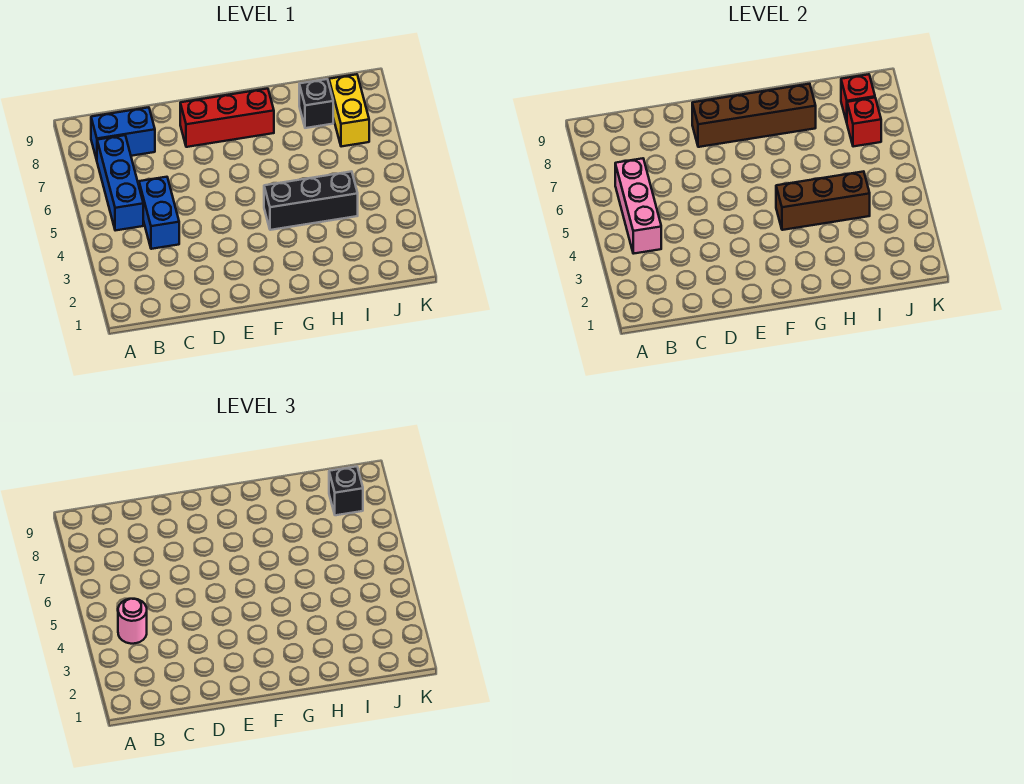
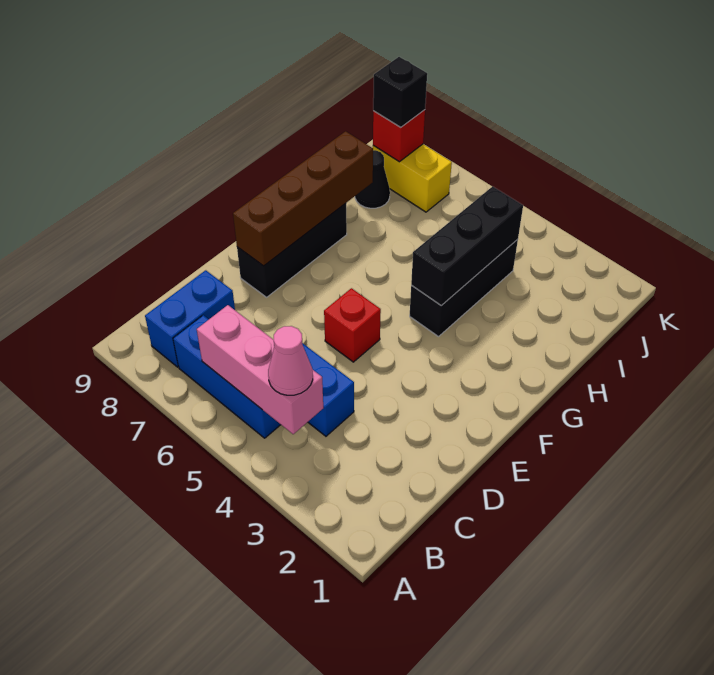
pink 1x1 round brick [118,599,147,644] -> pink 1x1 cone [268,326,313,395]
red 1x3 brick [180,89,274,147] -> black 1x3 brick [237,203,347,297]
brown 1x3 brick [776,171,870,230] -> black 1x3 brick [411,186,523,306]
black 1x1 brick [299,79,333,128] -> black 1x1 cone [355,150,390,208]
red 1x1 brick [847,98,881,147] -> red 1x1 brick moved to [324,288,381,362]

